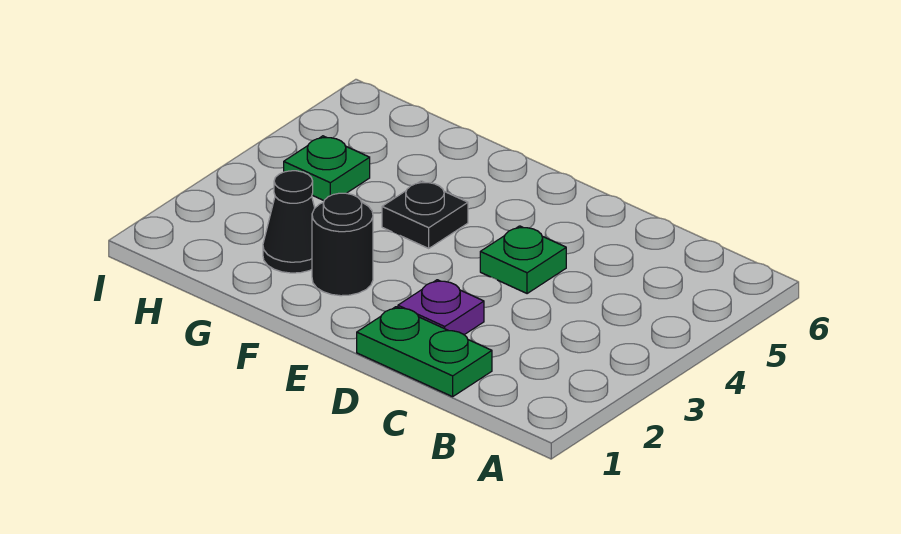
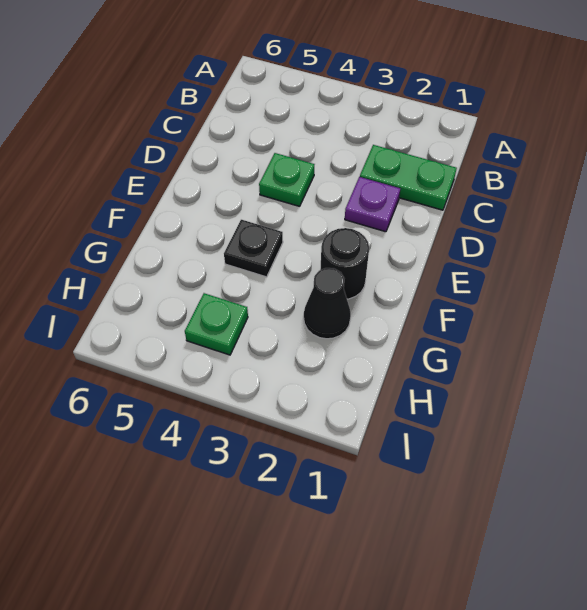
green 1x2 plate [357,307,492,397] -> green 1x2 plate turned to [360,145,457,210]

